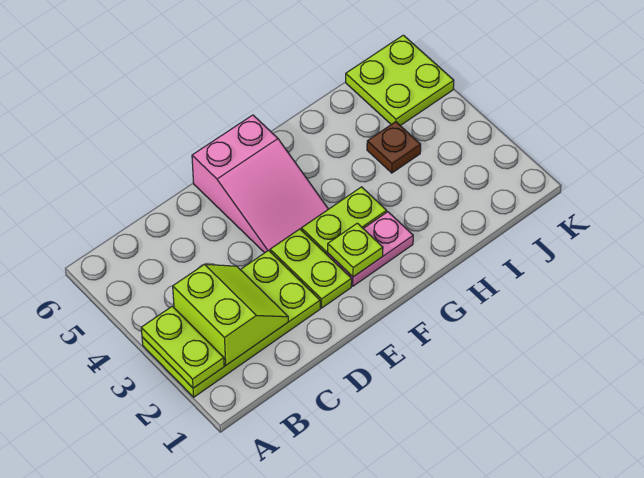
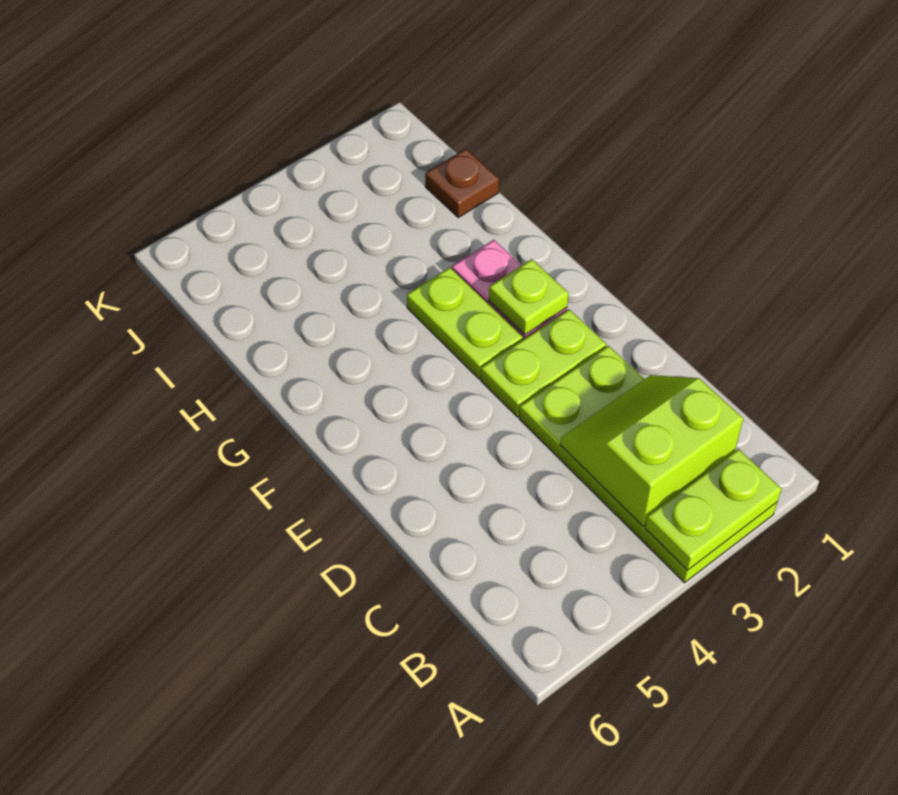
pink 2x3 slope [192,115,328,253] -> none
brown 1x1 plate [367,122,421,173] -> brown 1x1 plate moved to [425,149,499,218]
lime 2x2 plate [346,35,454,126] -> none

